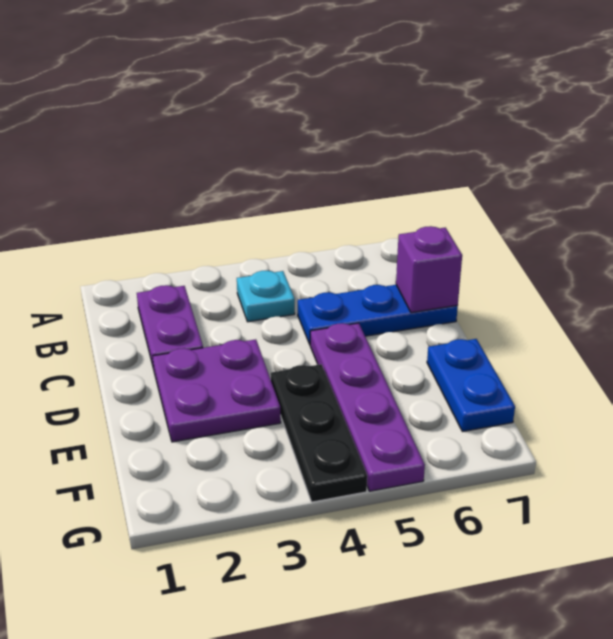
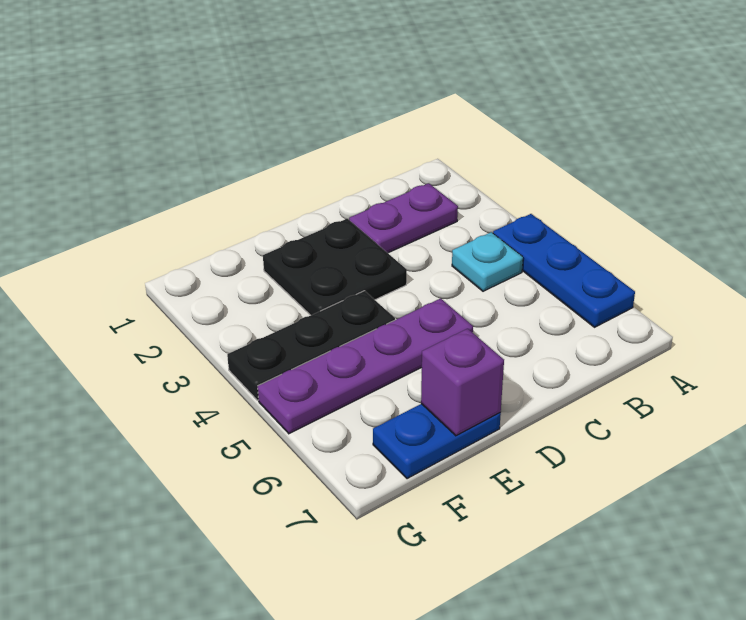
blue 1x3 plate [298,285,458,344] -> blue 1x3 plate moved to [493,214,635,327]
purple 1x1 brick [396,226,462,313] -> purple 1x1 brick moved to [421,329,504,436]
purple 2x2 plate [153,339,281,442] -> black 2x2 plate [263,219,407,315]

